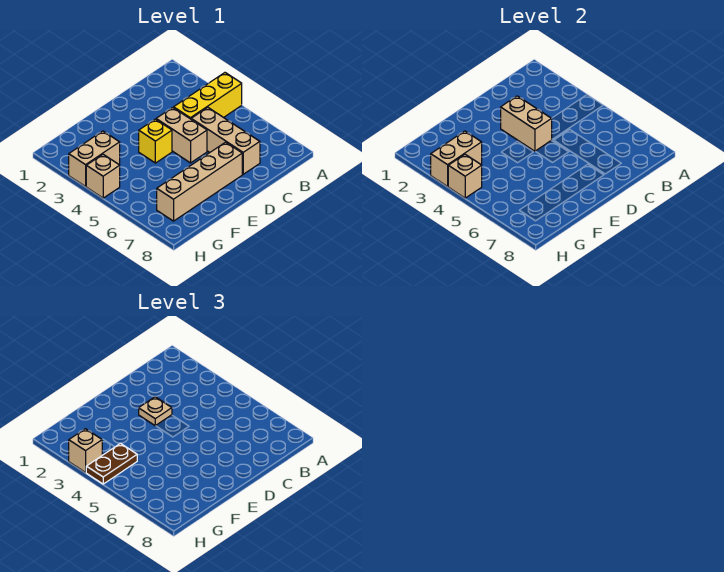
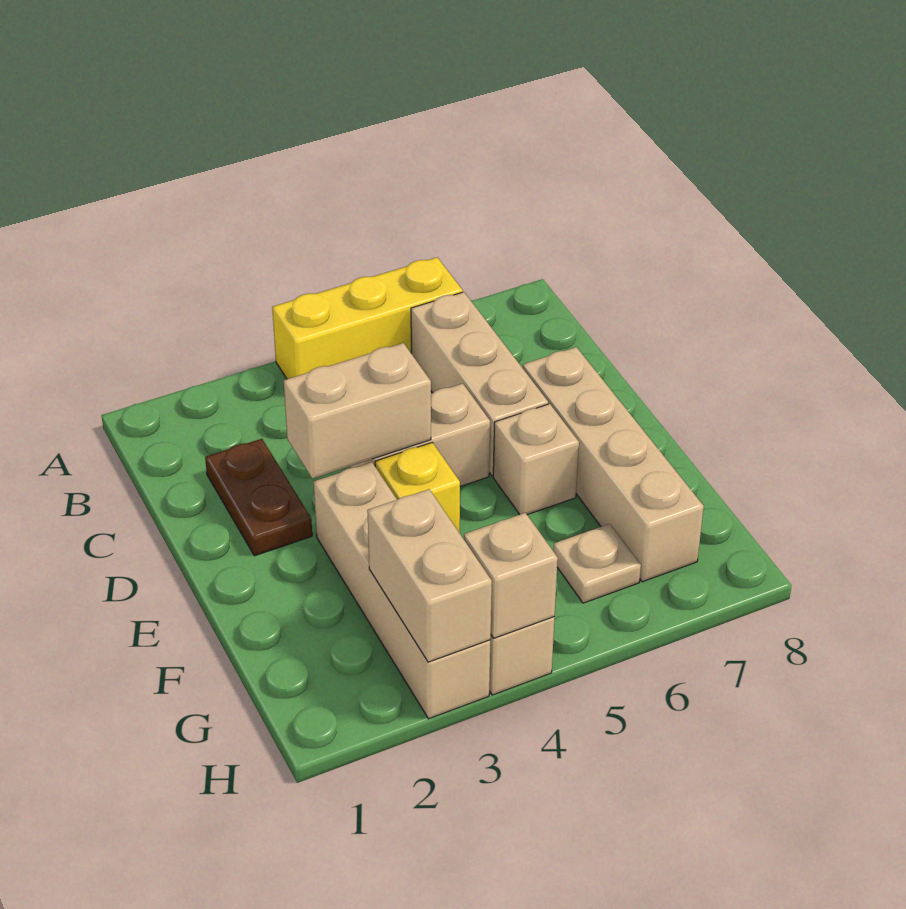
yellow 1x3 brick [174,73,242,119] -> yellow 1x3 brick turned to [272,257,463,379]
tan 1x3 brick [191,107,260,174] -> tan 1x3 brick turned to [411,292,548,476]
tan 1x1 plate [139,397,172,426] -> tan 1x1 plate moved to [553,524,641,603]
tan 1x2 brick [69,131,120,187] -> tan 1x4 brick [314,462,490,719]
brown 1x2 plate [86,443,137,484] -> brown 1x2 plate moved to [205,439,312,556]
tan 1x1 brick [69,429,102,473] -> tan 1x1 brick moved to [493,404,579,515]

